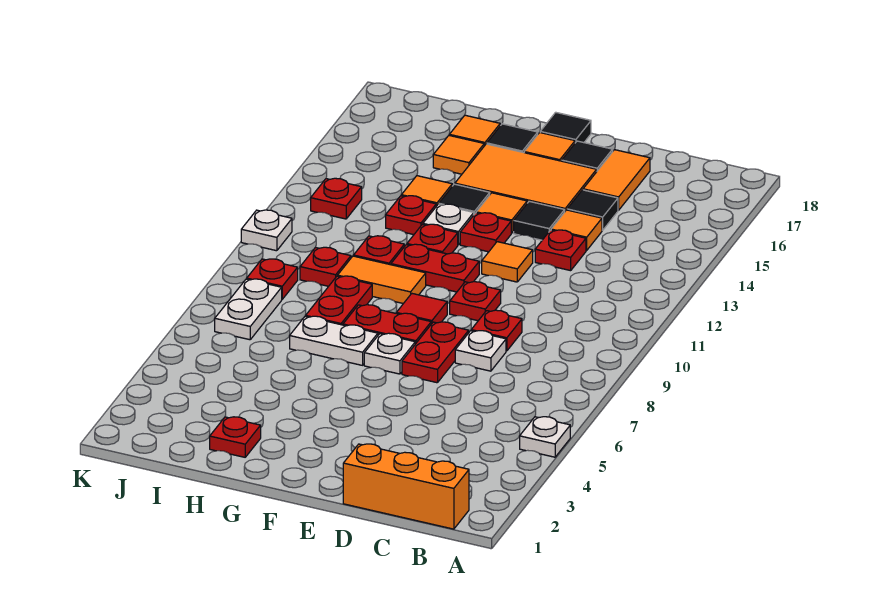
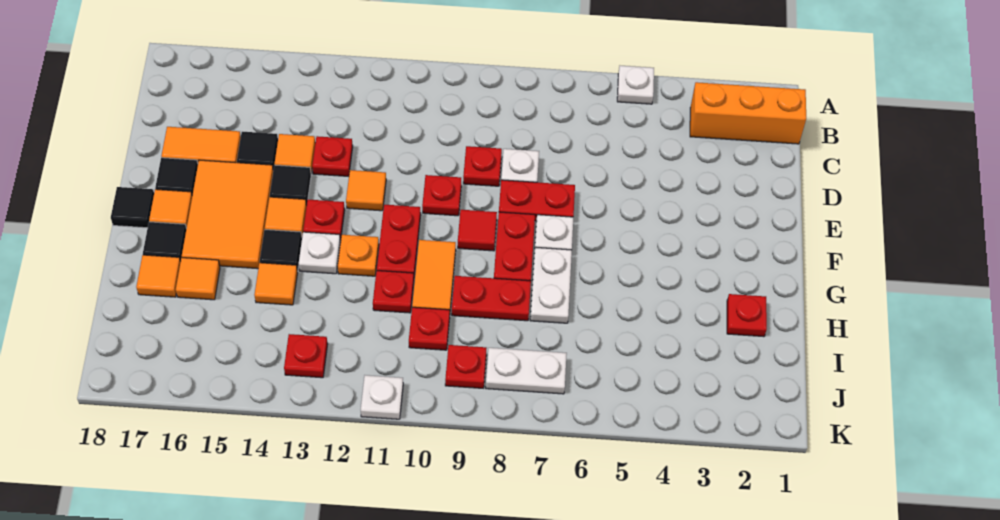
orange 1x3 brick [343,444,469,529] -> orange 1x3 brick turned to [690,82,806,144]
red 1x1 plate [407,224,458,254] -> orange 1x1 plate [338,235,379,276]
red 1x1 plate [386,196,436,235] -> none

